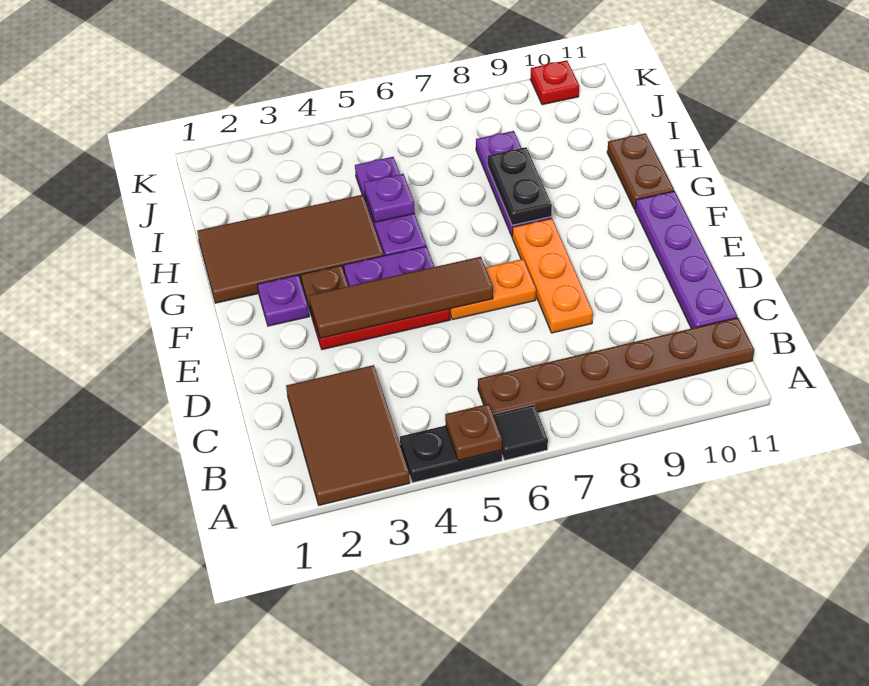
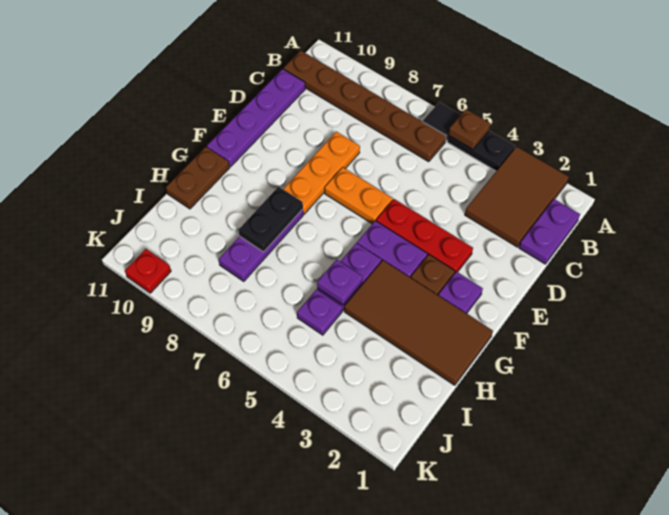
none -> purple 1x2 plate [519,199,580,264]
brown 1x4 tile [309,257,493,338] -> none

